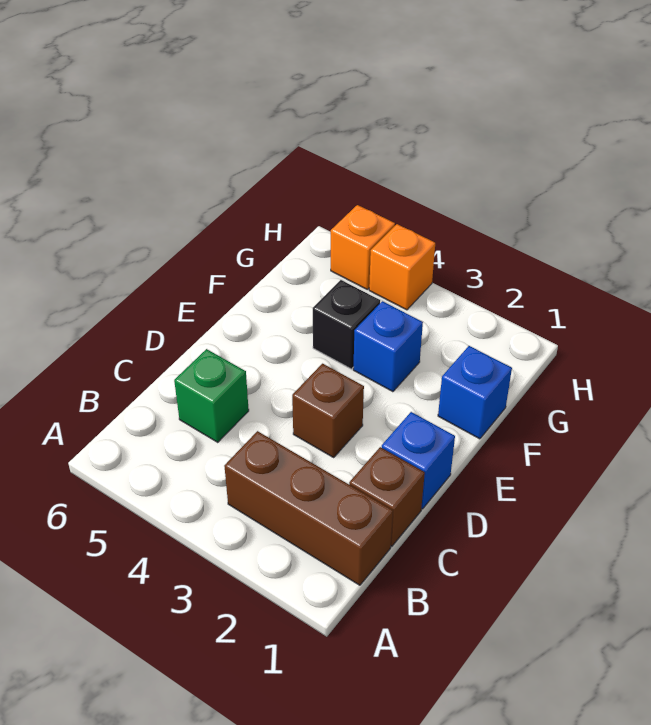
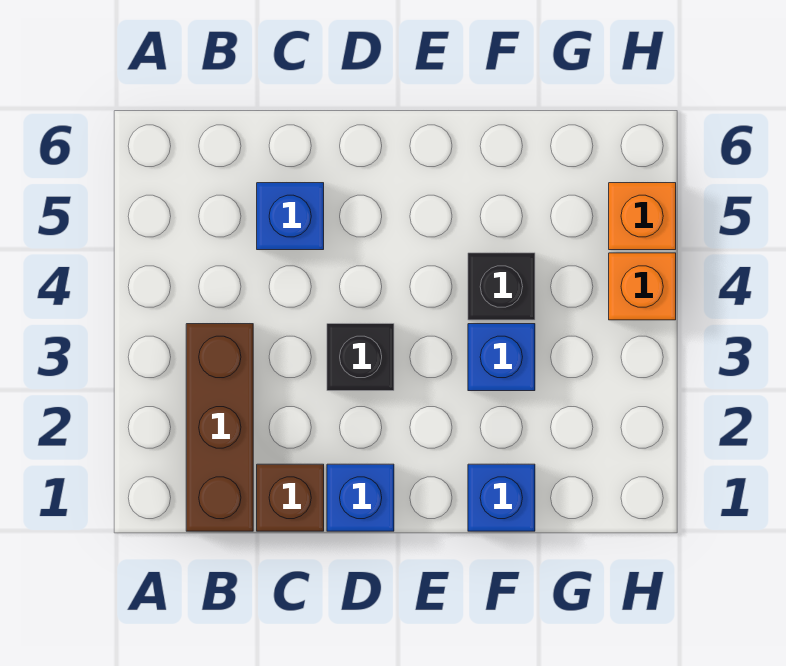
green 1x1 brick [174,349,249,442] -> blue 1x1 brick [257,183,324,250]
brown 1x1 brick [292,364,364,457] -> black 1x1 brick [327,324,394,391]

